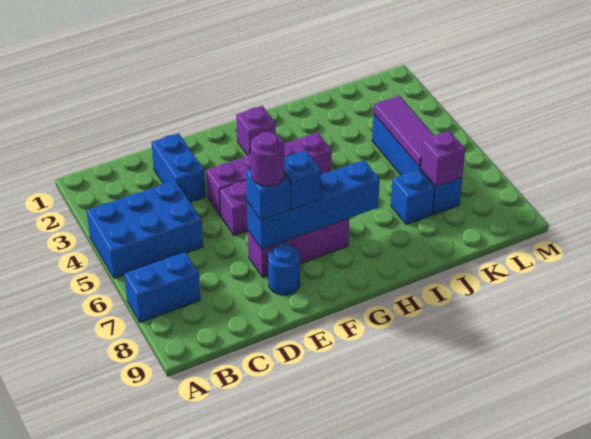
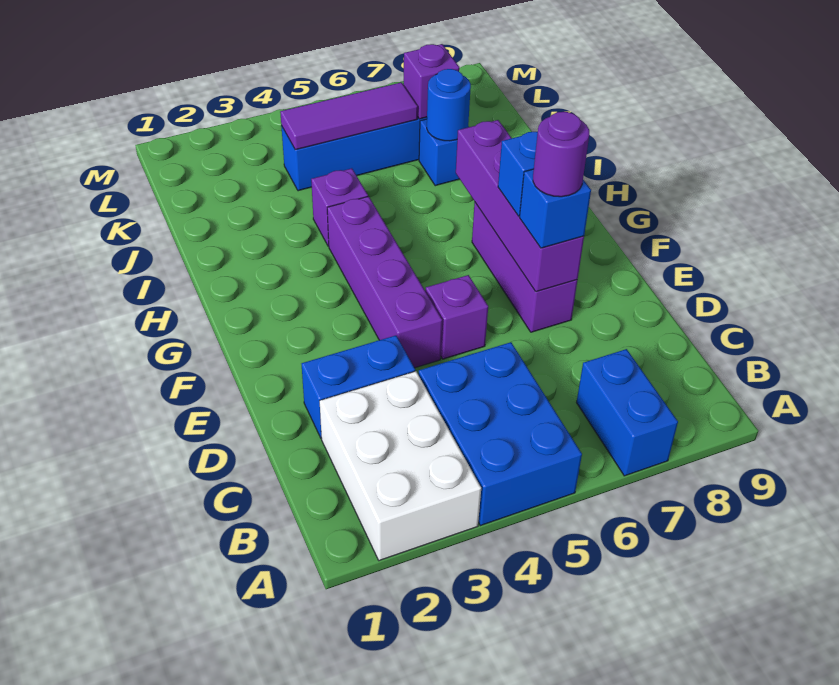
none -> white 2x3 brick [320,371,481,561]
blue 1x4 brick [247,160,380,249] -> purple 1x4 brick [456,120,584,292]
blue 1x1 round brick [268,244,300,295] -> blue 1x1 round brick moved to [427,69,471,141]
purple 1x1 brick [236,106,276,156] -> purple 1x1 brick moved to [311,168,368,246]

